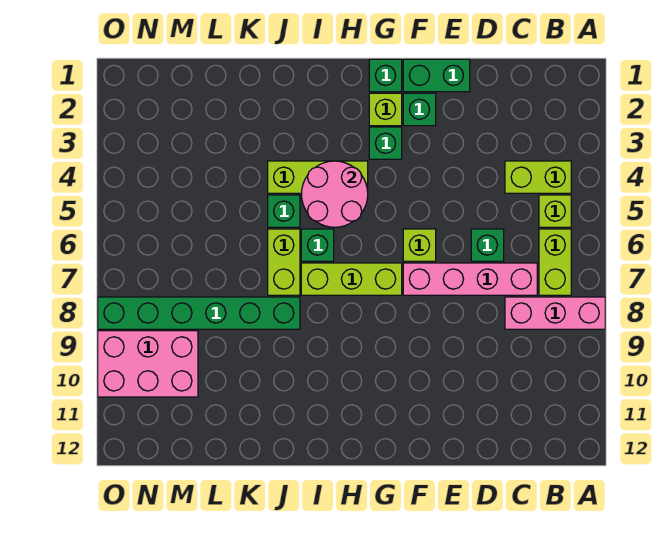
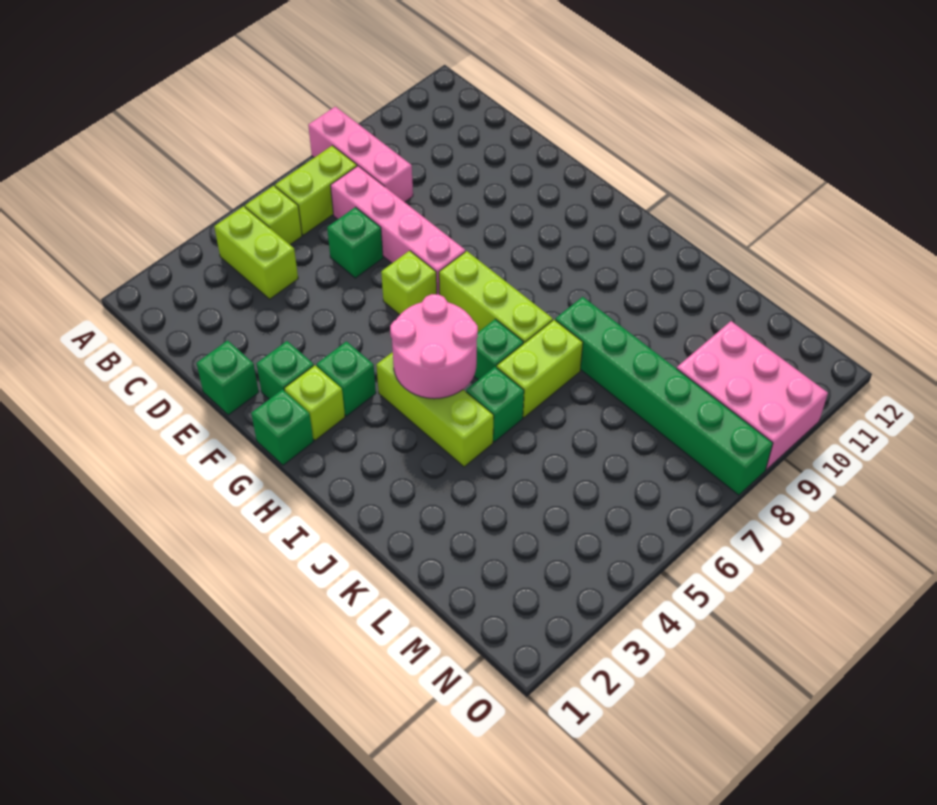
green 1x2 brick [403,59,470,92] -> green 1x1 brick [197,340,259,415]

